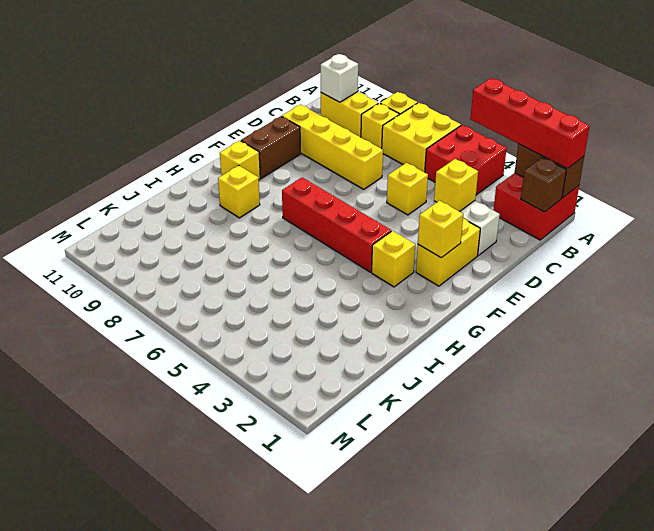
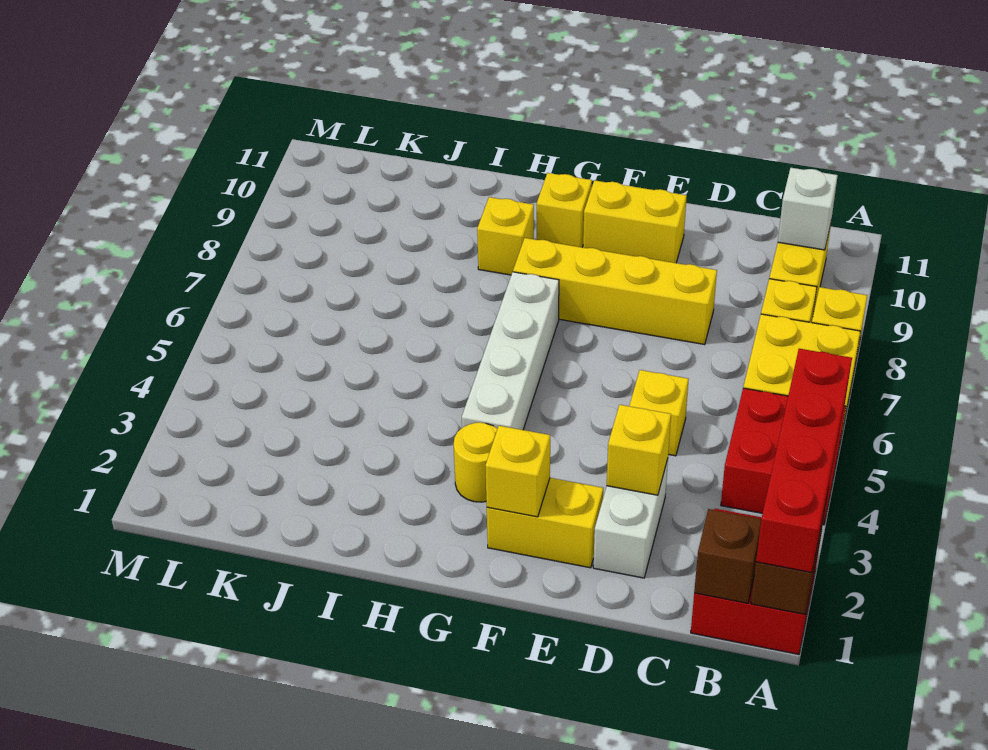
yellow 1x4 brick [282,105,383,189] -> yellow 1x4 brick turned to [513,238,717,345]
brown 1x2 brick [241,116,301,178] -> yellow 1x2 brick [583,180,687,263]
yellow 1x1 brick [372,231,415,287] -> yellow 1x1 round brick [454,422,497,502]
red 1x4 brick [282,177,391,272] -> white 1x4 brick [462,272,559,430]

